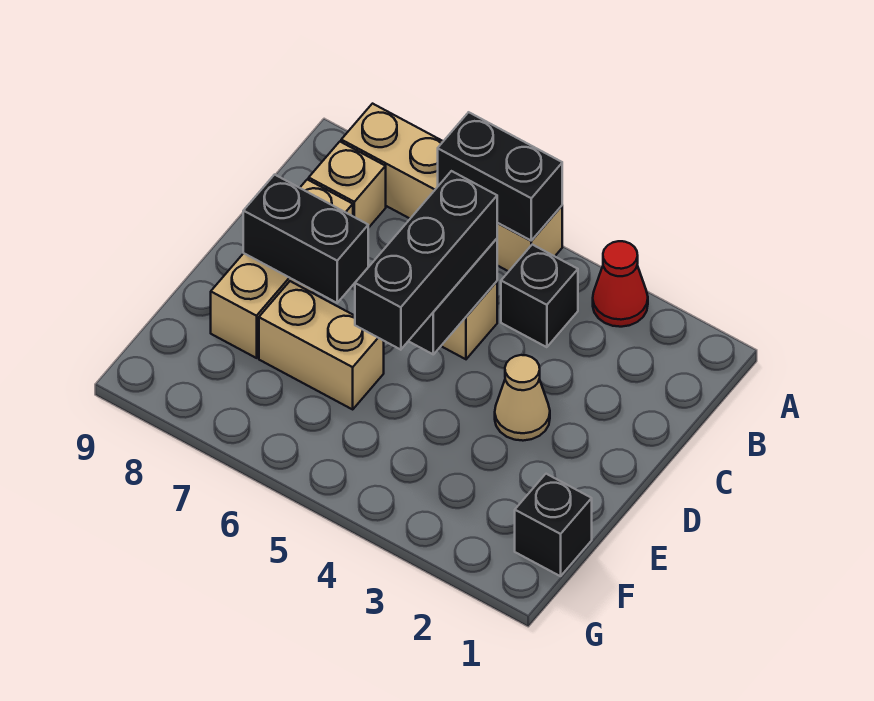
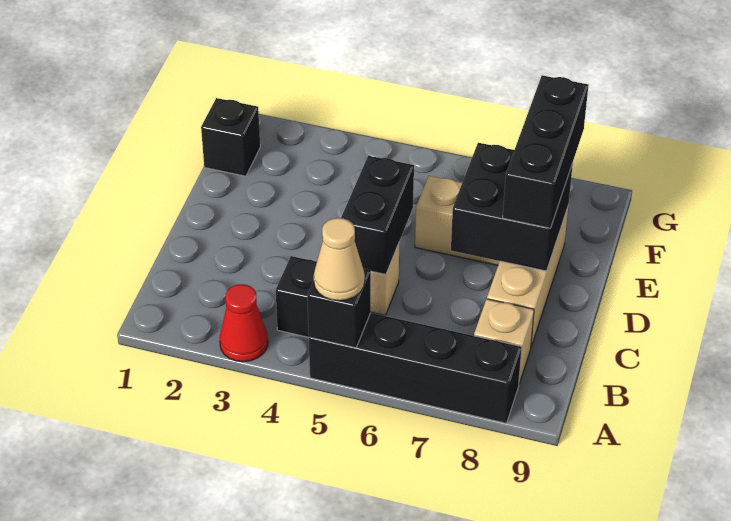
tan 1x4 brick [341,104,562,271] -> black 1x4 brick [309,313,522,423]
black 1x2 brick [438,112,562,241] -> black 1x1 brick [307,269,371,348]
black 1x3 brick [355,171,497,350] -> black 1x3 brick moved to [503,75,588,228]
tan 1x1 cone [495,355,550,441] -> tan 1x1 cone moved to [314,218,365,301]
black 1x2 brick [243,175,368,303] -> black 2x2 brick [451,143,573,271]

